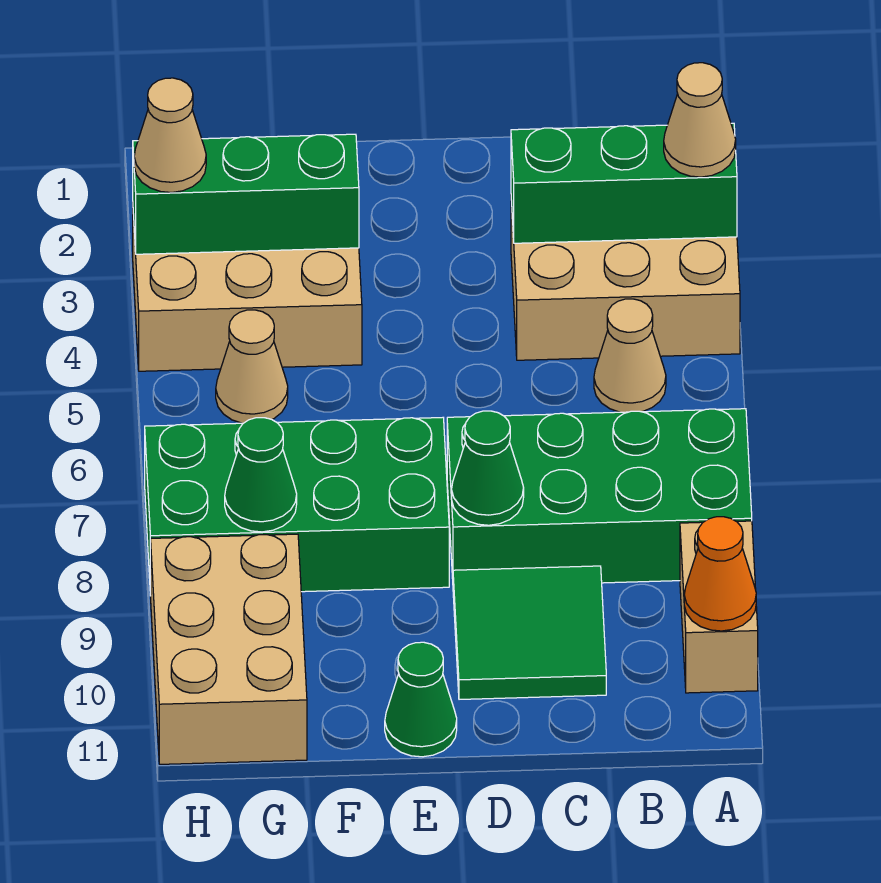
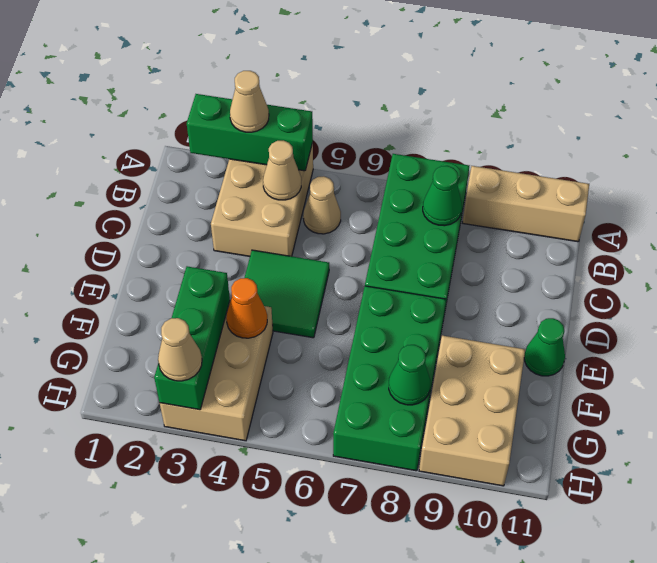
green 1x3 brick [511,123,737,243] -> green 1x3 brick turned to [187,94,313,171]
tan 1x2 brick [680,521,758,693] -> tan 1x3 brick [463,166,589,242]
orange 1x1 cone [684,517,756,631] -> orange 1x1 cone moved to [226,278,267,338]
green 2x2 tile [453,566,606,699] -> green 2x2 tile moved to [245,250,329,338]
green 1x1 cone [452,411,524,525] -> green 1x1 cone moved to [423,166,462,226]
tan 1x1 cone [216,310,288,423] -> tan 1x1 cone moved to [263,141,301,200]
tan 2x3 brick [151,534,307,764] -> tan 2x3 brick turned to [419,336,525,486]

